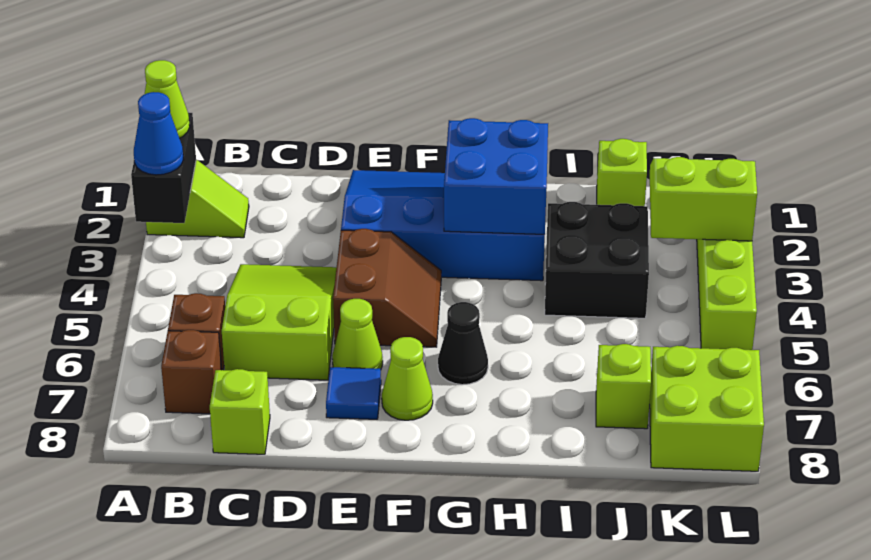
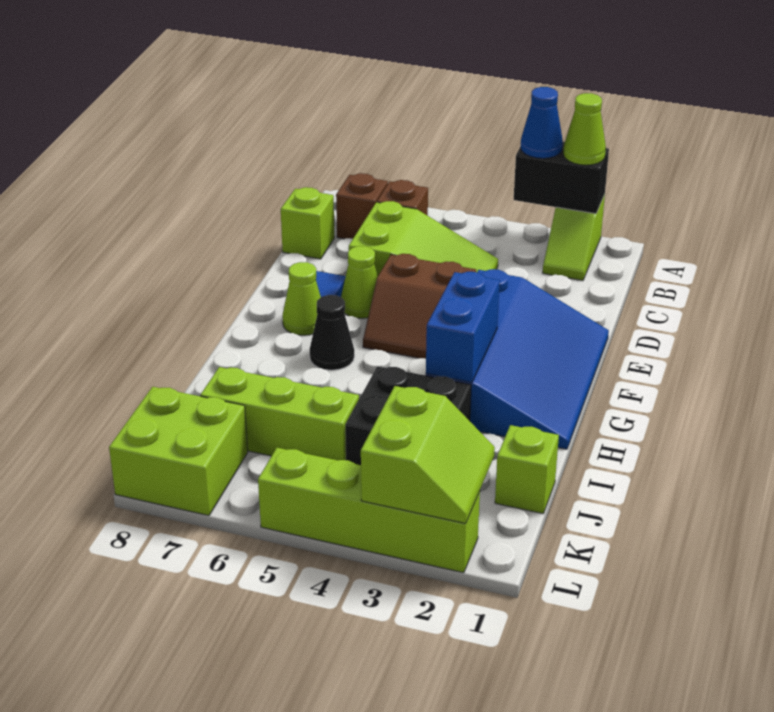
blue 2x2 brick [444,118,548,234] -> blue 1x2 brick [426,272,500,382]
lime 1x1 brick [596,344,651,429] -> lime 1x3 brick [200,367,359,460]

